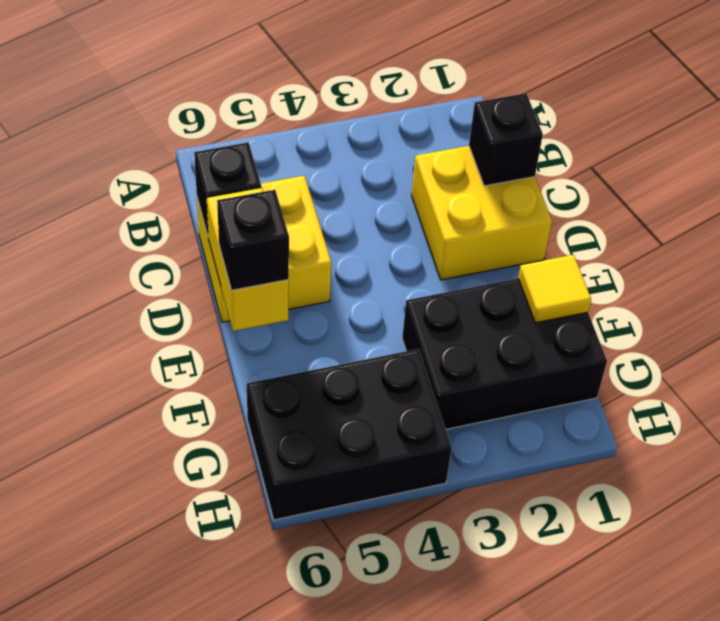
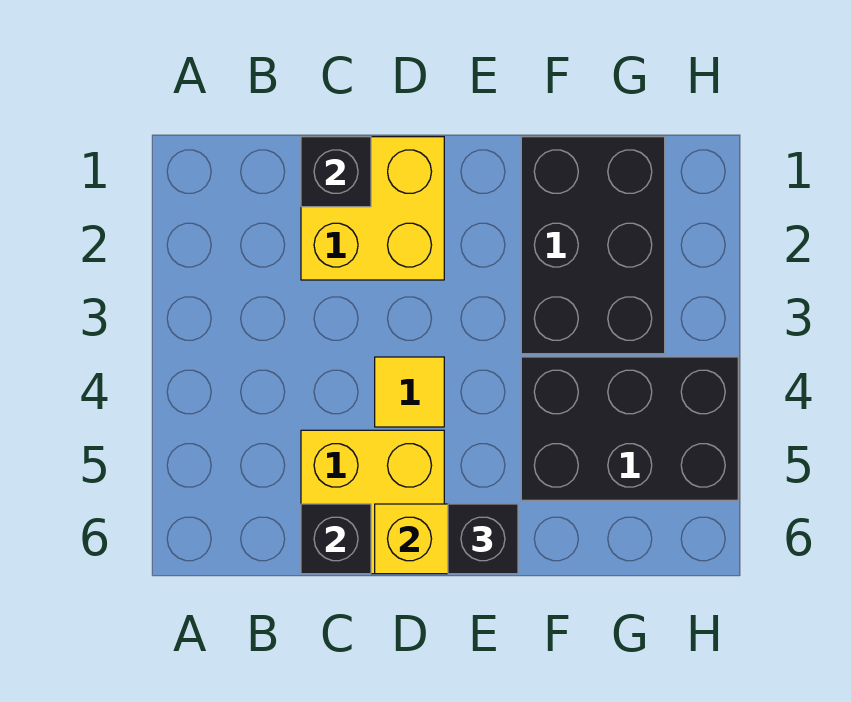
yellow 1x1 tile [518,255,591,323] -> yellow 1x1 tile moved to [375,357,444,427]
black 2x3 brick [247,349,452,520] -> black 2x3 brick turned to [521,357,738,500]

